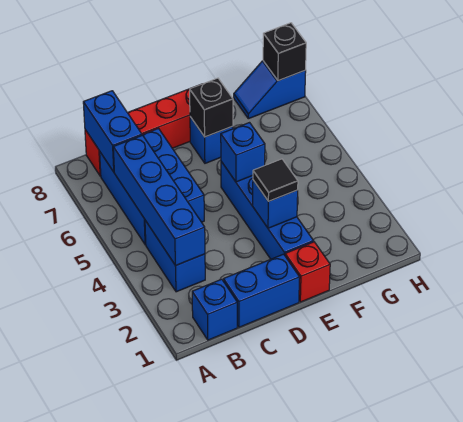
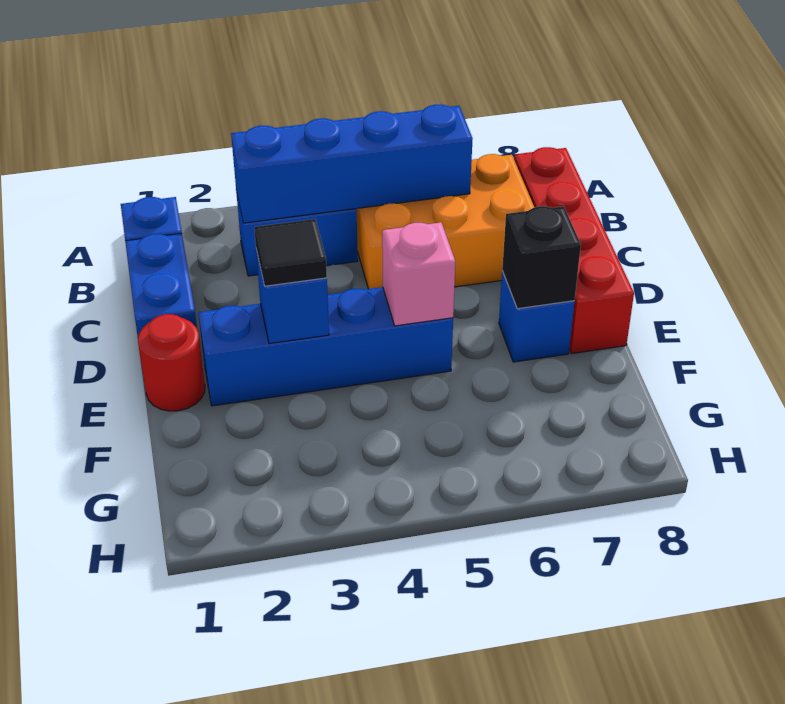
blue 2x3 brick [100,129,204,245] -> orange 2x3 brick [357,154,534,289]
blue 1x2 brick [83,91,142,172] -> none
red 1x1 brick [285,242,330,302] -> red 1x1 round brick [138,314,205,411]
blue 1x1 brick [221,123,265,182] -> pink 1x1 brick [382,222,455,326]
blue 1x2 slope [234,61,306,119] -> none
black 1x1 brick [263,23,306,81] -> none

